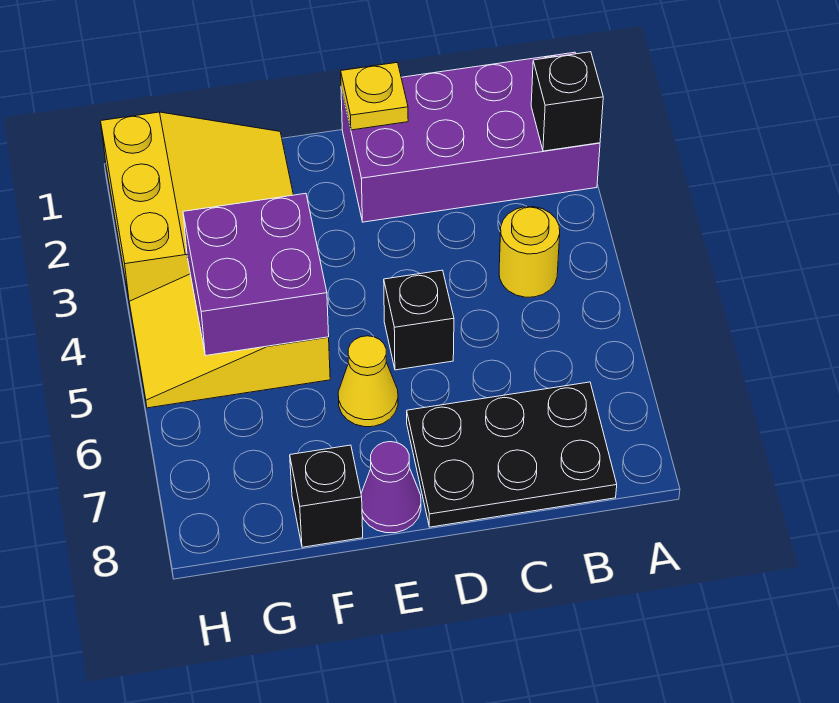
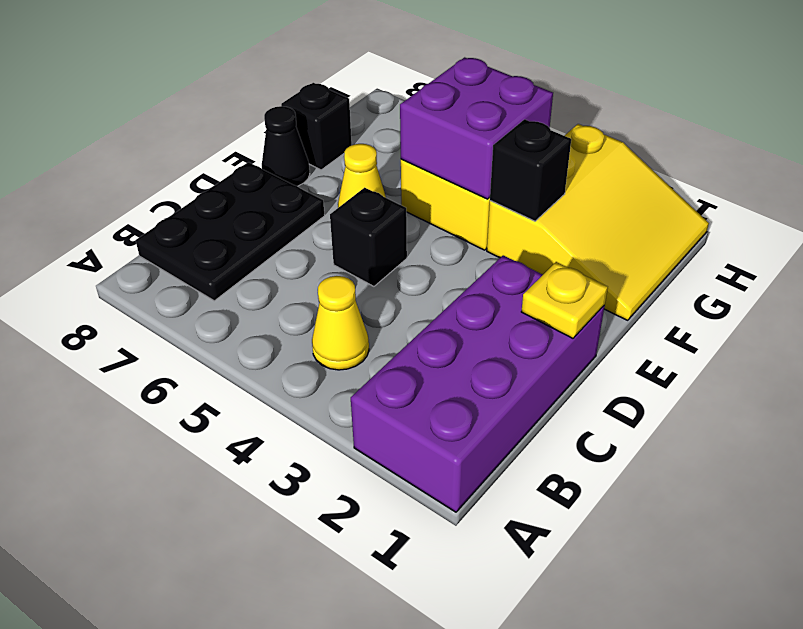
black 1x1 brick [531,52,603,151] -> black 1x1 brick moved to [490,119,571,221]
yellow 1x1 round brick [499,207,560,297] -> yellow 1x1 cone [312,276,369,370]
purple 1x1 cone [361,442,421,533] -> black 1x1 cone [262,106,310,186]
yellow 3x3 slope [101,112,293,305] -> yellow 3x3 slope turned to [487,124,709,320]

